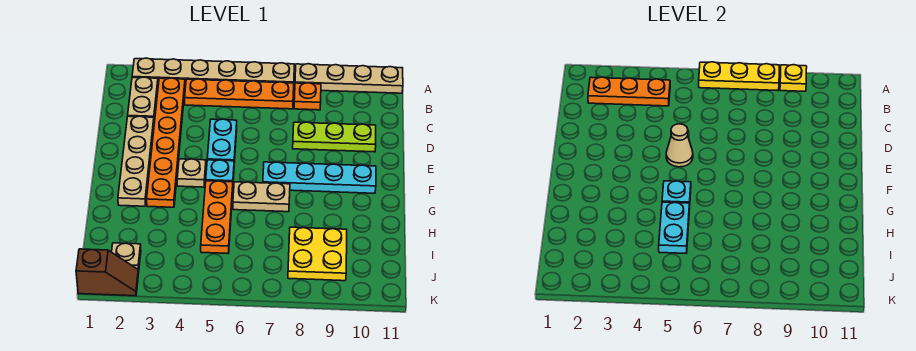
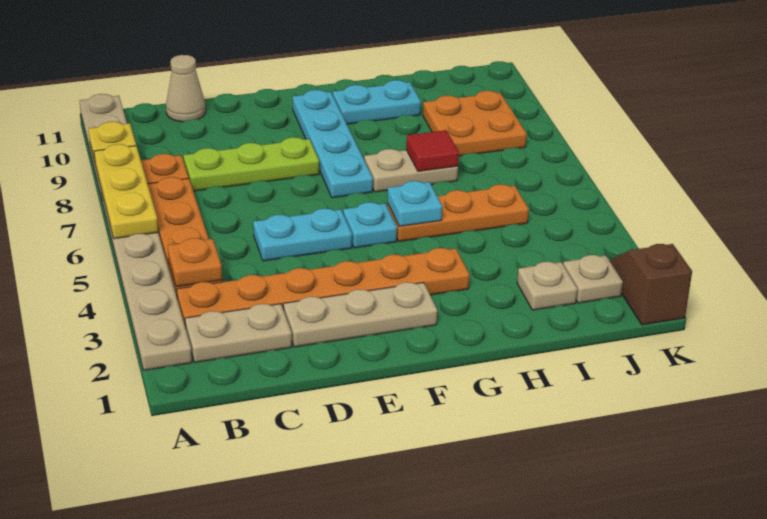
orange 1x3 plate [588,77,670,106] -> orange 1x1 plate [168,238,222,287]
tan 1x4 plate [118,116,154,206] -> tan 1x3 plate [283,282,437,347]
lime 1x3 plate [293,122,376,152] -> lime 1x3 plate turned to [184,137,319,191]
tan 1x1 cone [666,124,693,167] -> tan 1x1 cone moved to [166,55,206,122]
tan 1x1 plate [177,159,206,187] -> tan 1x1 plate moved to [517,262,577,310]
tan 1x2 plate [233,182,290,212] -> tan 1x2 plate turned to [364,149,458,192]
cyan 1x2 plate [659,202,689,253] -> cyan 1x2 plate moved to [333,80,421,124]
none -> red 1x1 tile [406,130,459,171]
yellow 2x2 plate [288,227,347,281] -> orange 2x2 plate [423,91,527,156]

